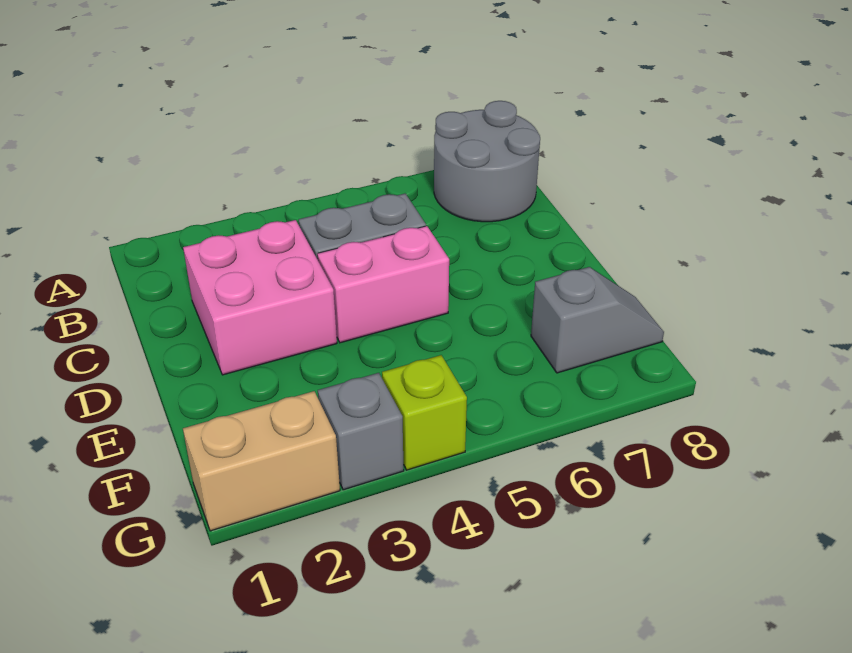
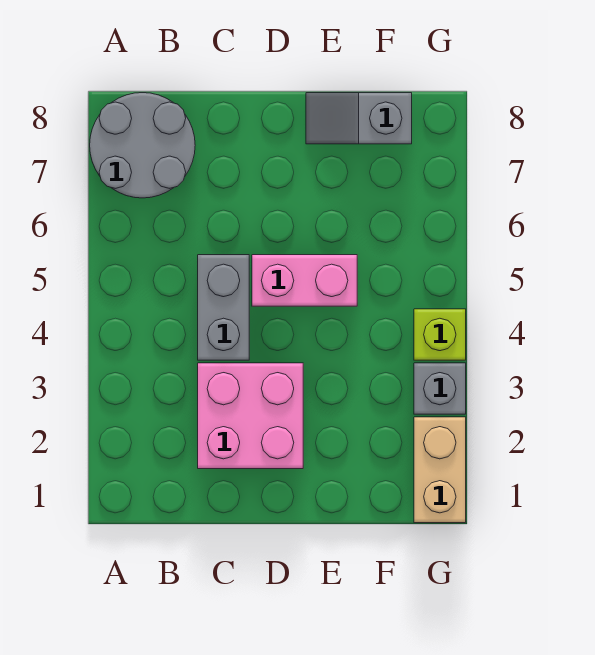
pink 1x2 brick [317,226,449,343] -> pink 1x2 brick turned to [252,255,357,306]
grey 1x2 slope [531,267,664,373] -> grey 1x2 slope turned to [306,93,412,144]

